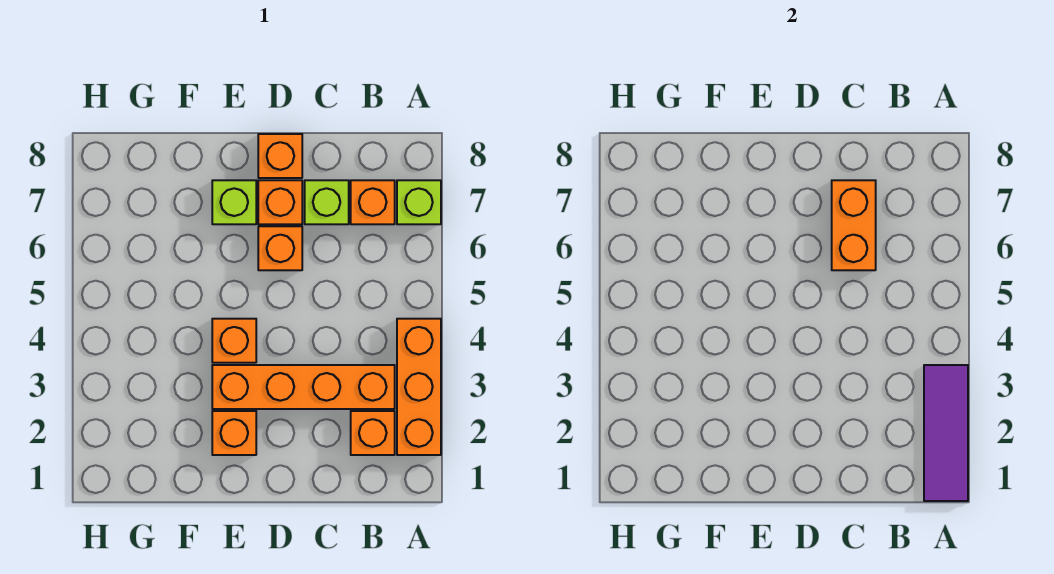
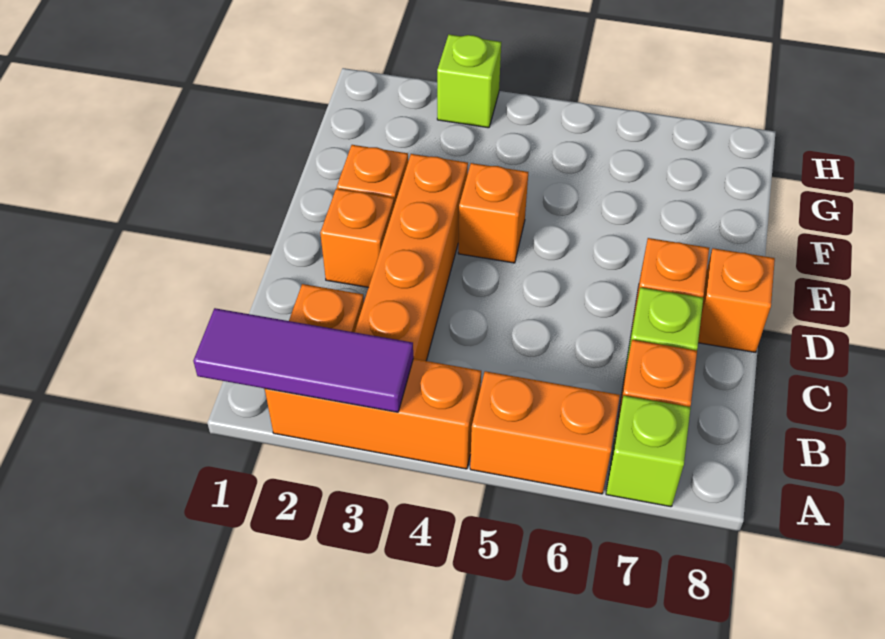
orange 1x2 brick [832,180,876,270] -> orange 1x2 brick moved to [470,371,620,494]
orange 1x1 brick [258,226,302,270] -> orange 1x1 brick moved to [320,189,394,288]
lime 1x1 brick [212,180,256,224] -> lime 1x1 brick moved to [437,34,501,128]

